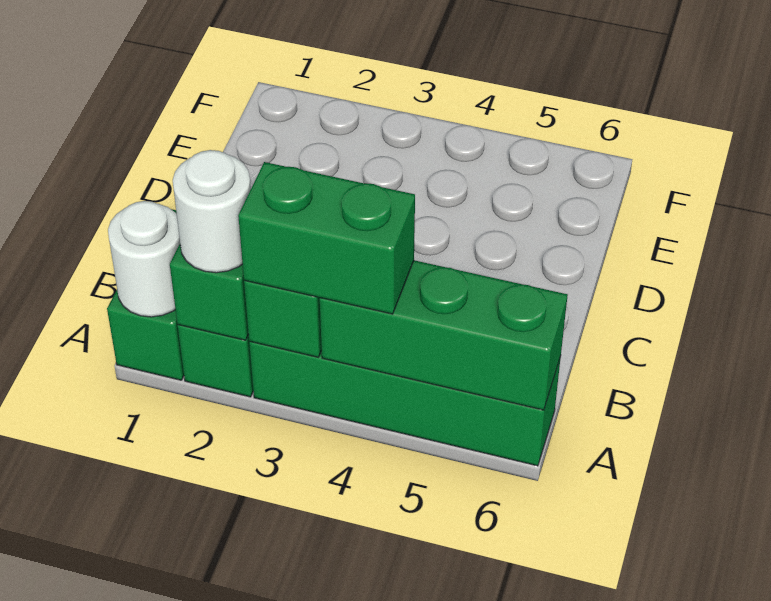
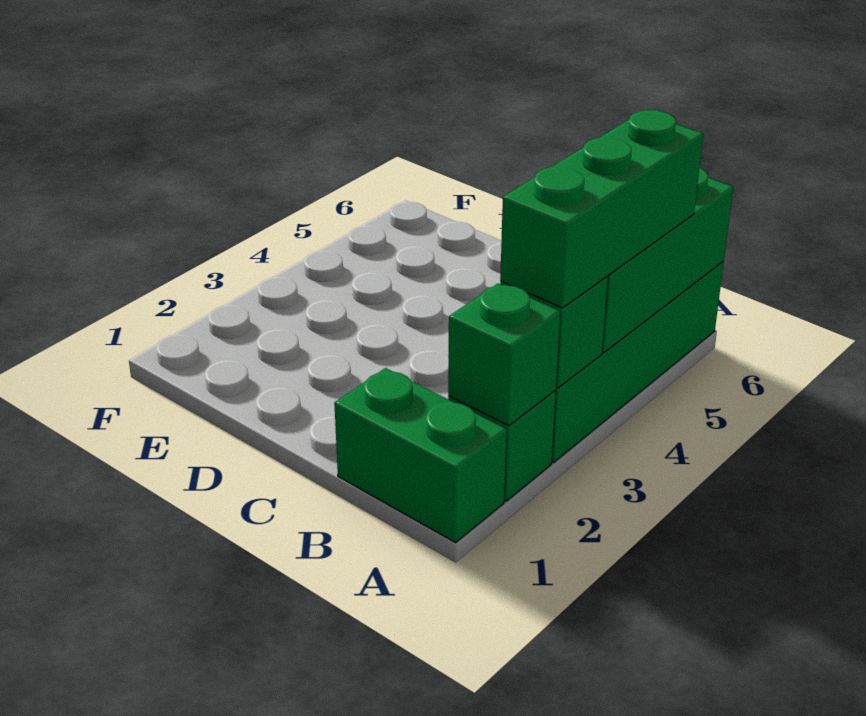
white 1x1 round brick [108,201,180,317] -> none
white 1x1 round brick [173,150,251,273] -> none
green 1x2 brick [238,162,415,314] -> green 1x3 brick [500,110,703,308]

